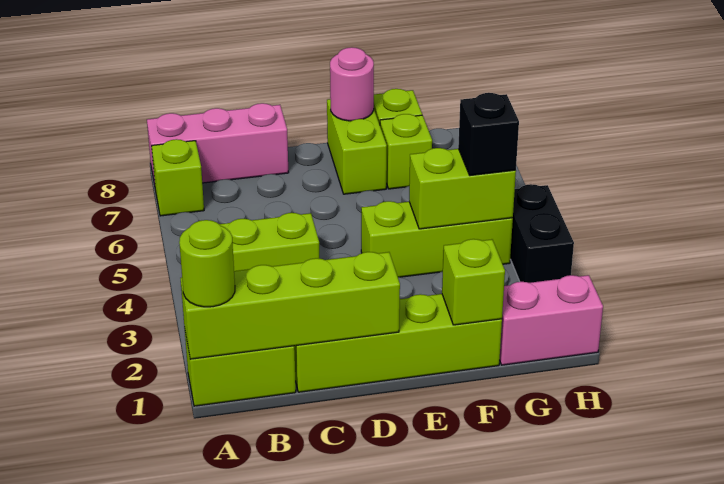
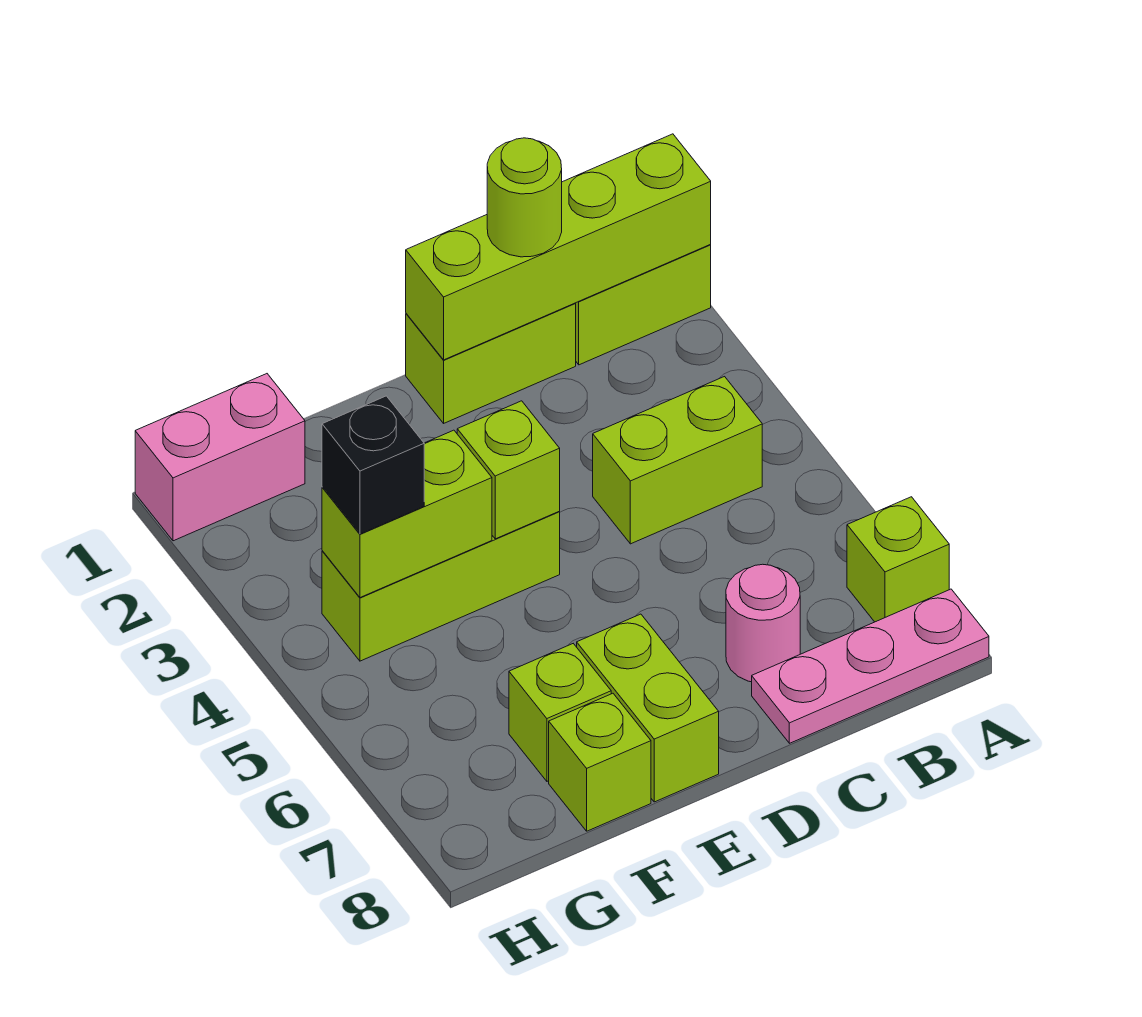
lime 1x1 round brick [179,220,235,307] -> lime 1x1 round brick moved to [487,138,562,257]
pink 1x3 brick [147,103,289,185] -> pink 1x3 plate [752,589,989,743]
lime 1x4 brick [294,294,502,392] -> lime 1x2 brick [406,303,576,423]
pink 1x1 round brick [330,47,374,121] -> pink 1x1 round brick moved to [726,564,800,682]
lime 1x1 brick [442,239,505,325] -> lime 1x1 brick moved to [457,401,560,539]
black 1x2 brick [510,184,574,283] -> none

